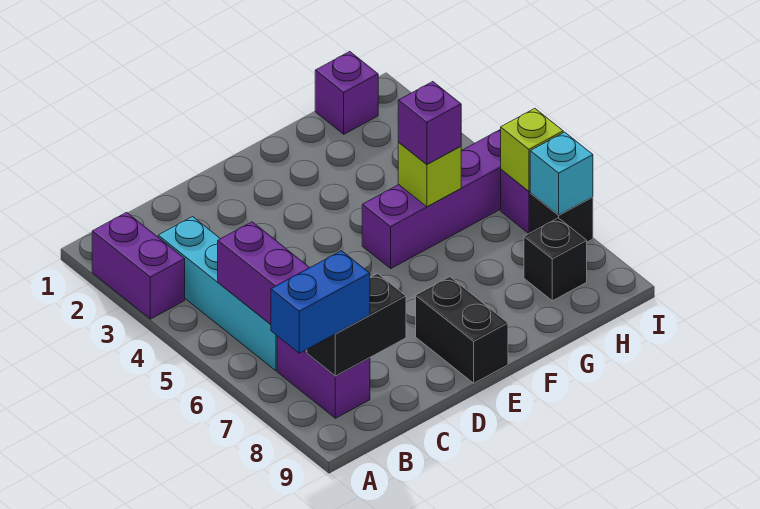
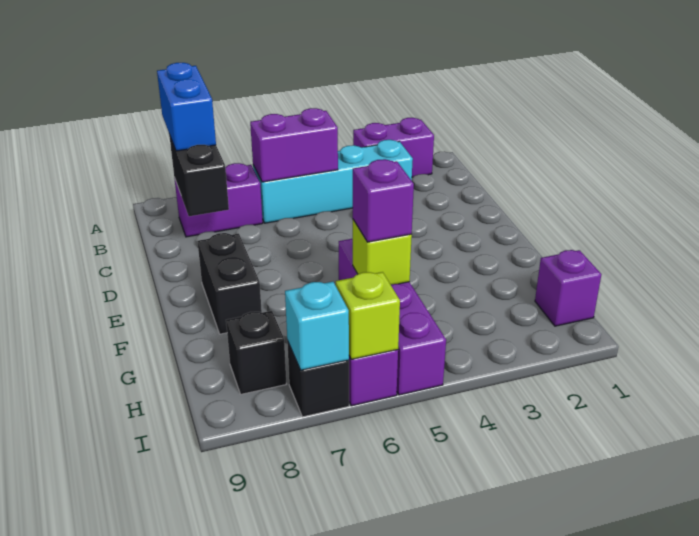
black 1x2 brick [416,277,508,383] -> black 1x2 brick turned to [197,233,262,334]

